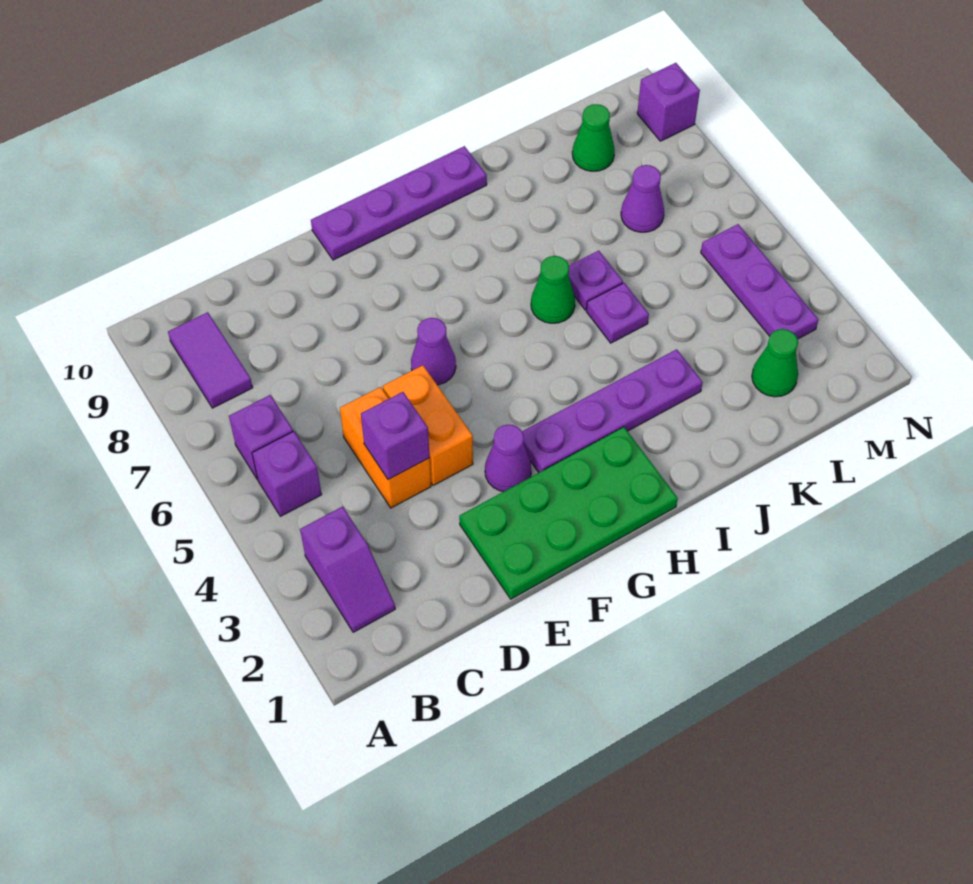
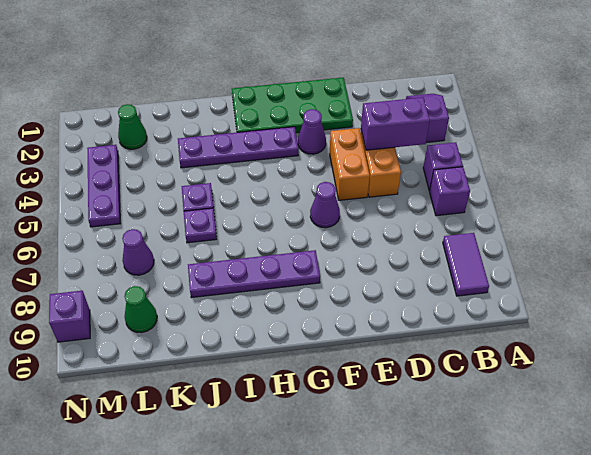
purple 1x1 brick [361,392,430,480] -> purple 1x2 brick [361,97,430,150]
purple 1x4 plate [311,146,487,260] -> purple 1x4 plate moved to [188,250,320,298]
green 1x1 cone [531,256,575,323] -> none

